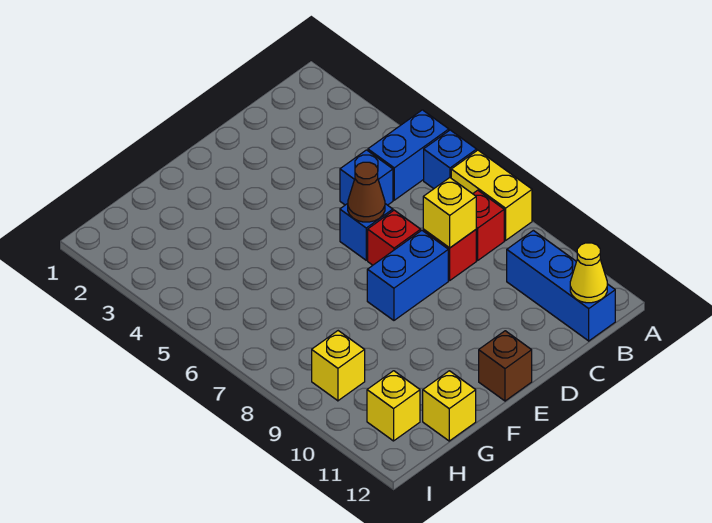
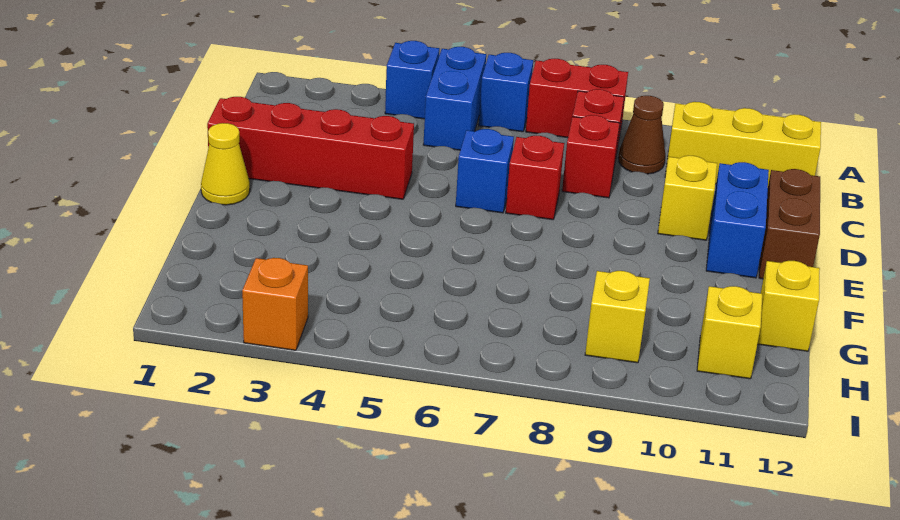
yellow 1x2 brick [451,150,532,240] -> red 1x2 brick [526,59,628,138]
blue 1x3 brick [507,230,615,341] -> yellow 1x3 brick [665,102,821,184]
yellow 1x1 cone [570,243,607,303] -> yellow 1x1 cone moved to [201,123,250,205]
blue 1x1 brick [340,150,393,205] -> blue 1x1 brick moved to [385,41,439,119]
yellow 1x1 brick [423,178,476,248] -> yellow 1x1 brick moved to [658,155,717,240]
none -> red 1x4 brick [207,97,414,199]
brown 1x1 cone [348,162,385,222] -> brown 1x1 cone moved to [618,96,665,174]
blue 1x2 brick [367,231,448,320] -> blue 1x2 brick moved to [706,162,769,278]
brown 1x1 brick [479,331,532,401] -> brown 1x2 brick [759,169,820,279]
none -> orange 1x1 brick [242,258,308,350]

